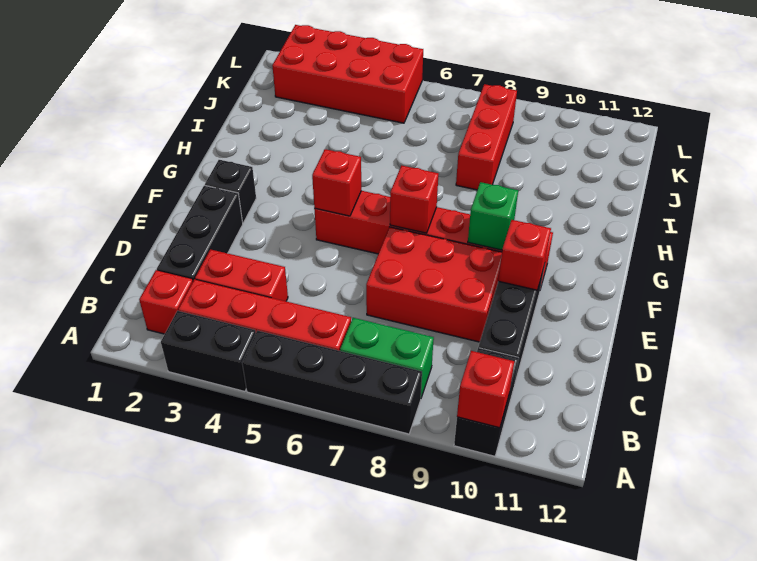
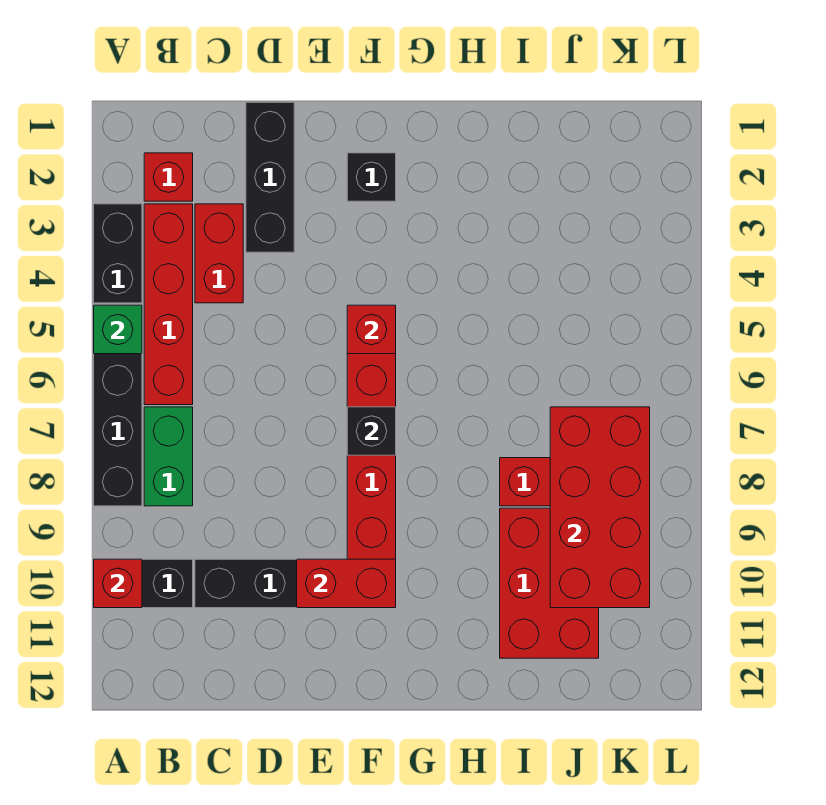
black 1x3 brick [157,185,243,280] -> black 1x3 brick turned to [246,102,294,252]
red 2x3 brick [366,227,502,342] -> red 2x3 brick moved to [500,508,599,658]
red 1x1 brick [498,220,551,290] -> red 1x2 brick [297,559,396,608]
red 1x1 brick [390,165,439,233] -> black 1x1 brick [347,407,396,455]
green 1x1 brick [468,182,518,250] -> green 1x1 brick moved to [94,305,142,354]
red 2x4 brick [272,25,423,123] -> red 2x4 brick moved to [550,407,650,608]

